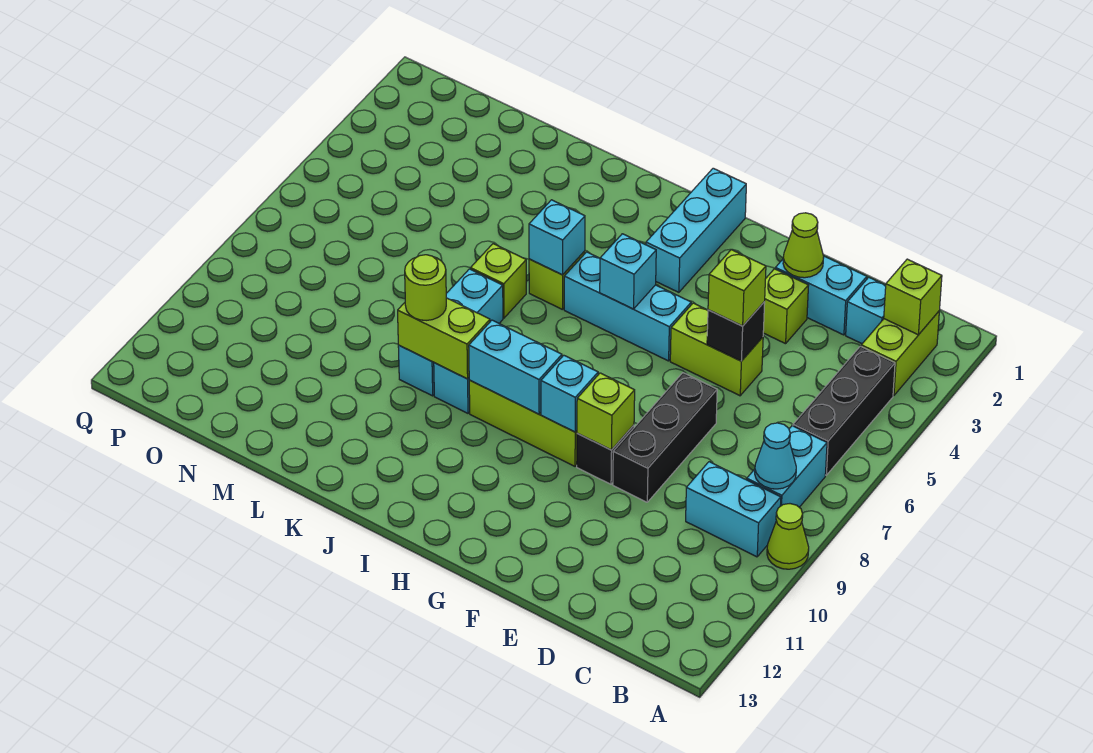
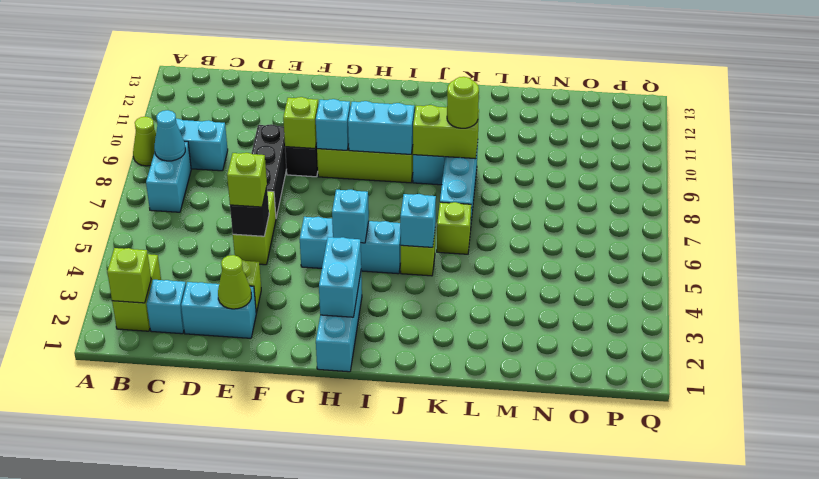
black 1x3 brick [793,346,895,475] -> none
lime 1x2 brick [670,303,763,396] -> lime 1x2 brick turned to [233,191,276,265]
none -> cyan 1x2 brick [319,237,361,317]

